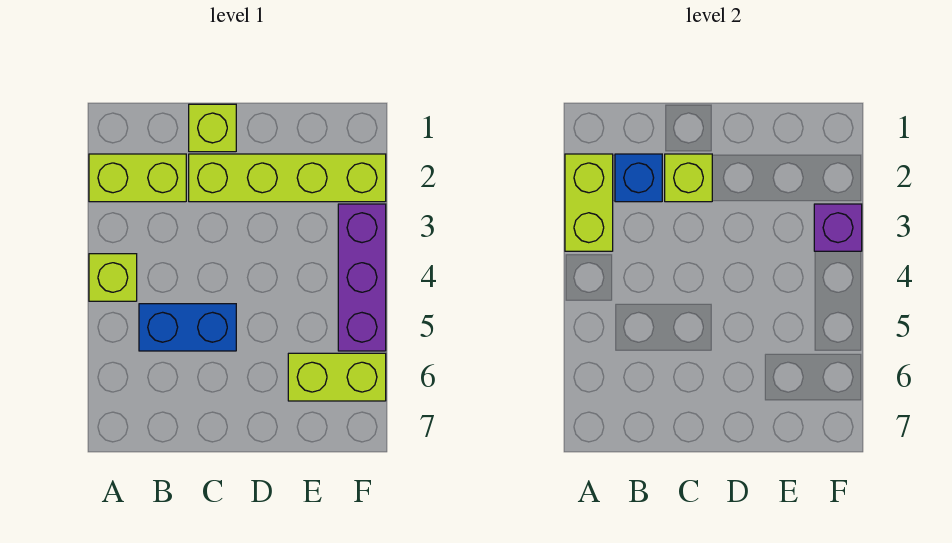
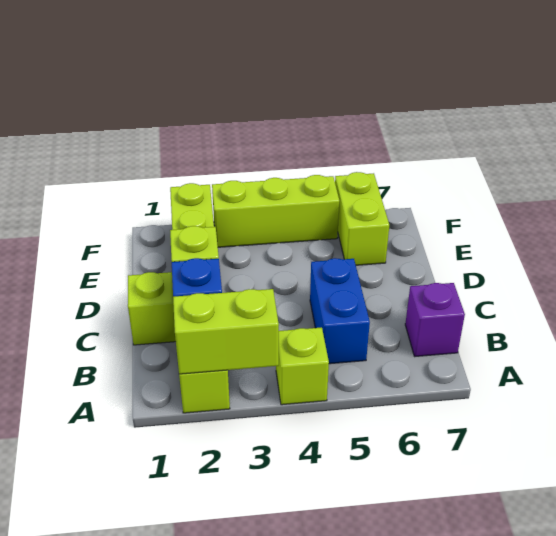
purple 1x3 brick [338,204,386,351] -> lime 1x3 brick [212,175,339,247]
purple 1x1 brick [814,204,862,251] -> purple 1x1 brick moved to [405,283,465,356]

